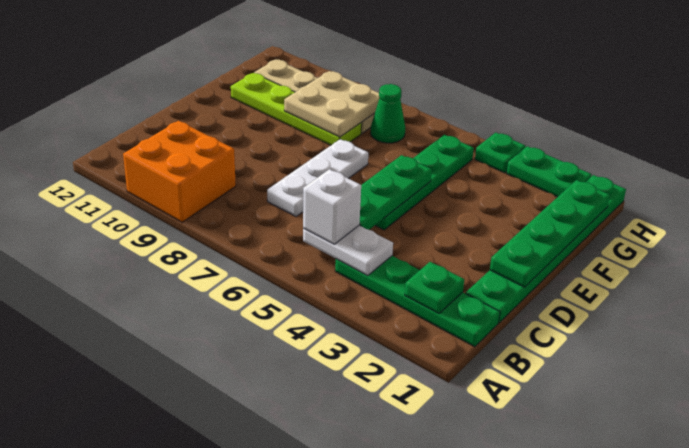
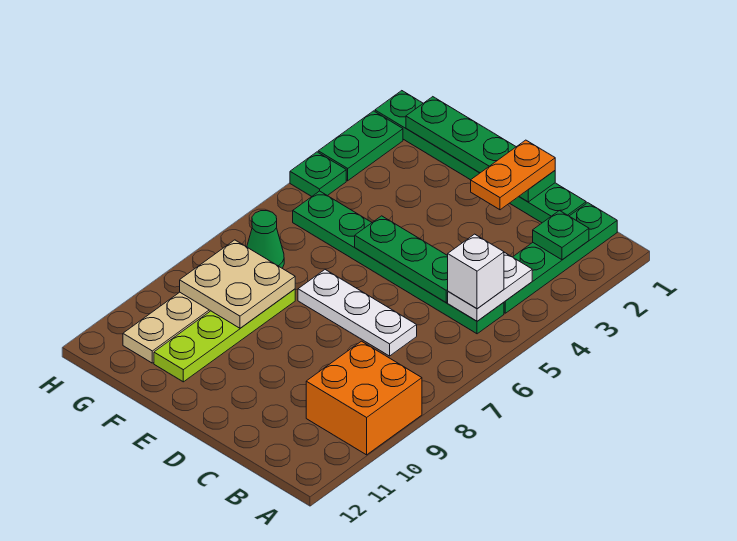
none -> orange 1x2 plate [471,140,555,210]
green 1x4 plate [375,135,474,230] -> green 1x6 plate [293,191,504,334]

